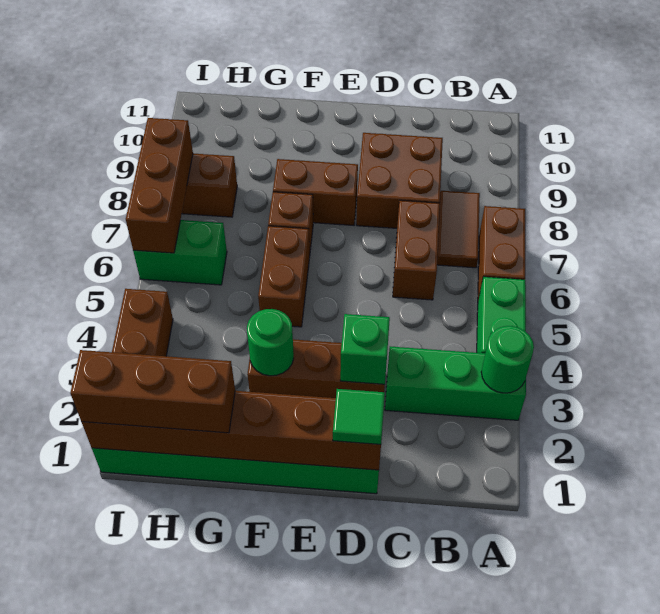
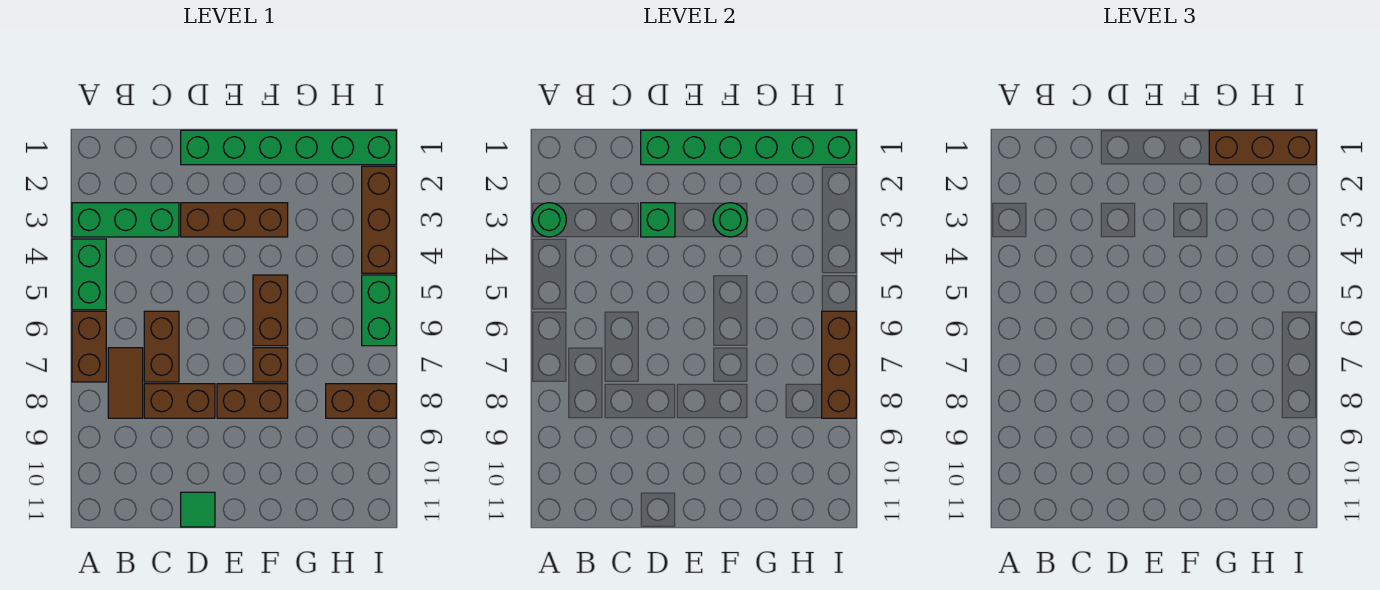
brown 2x2 brick [356,133,443,228] -> brown 1x2 brick [144,384,215,418]
brown 1x6 brick [82,391,381,470] -> green 1x6 brick [641,130,856,165]
green 1x1 tile [333,389,385,444] -> green 1x1 tile moved to [181,492,215,527]
green 1x2 brick [133,220,227,285] -> green 1x2 brick turned to [362,275,396,346]

